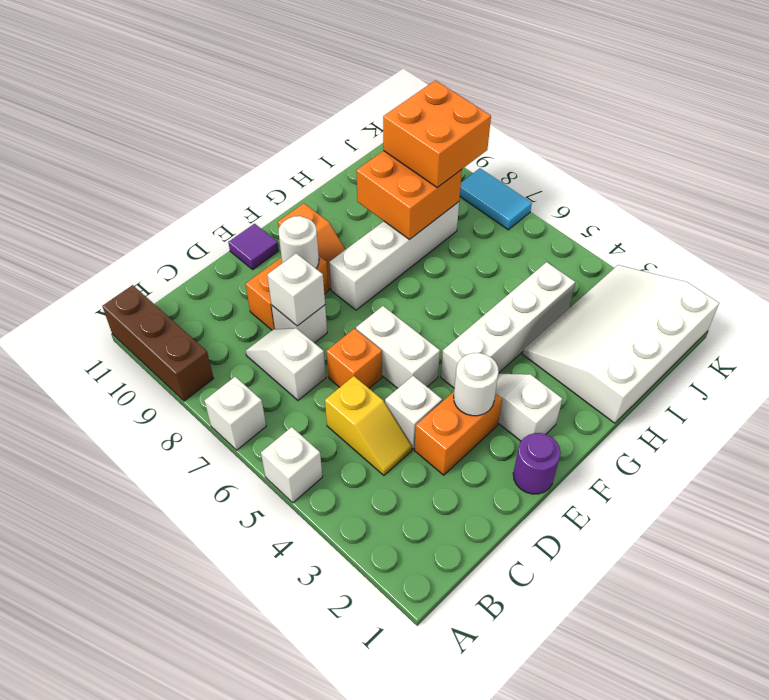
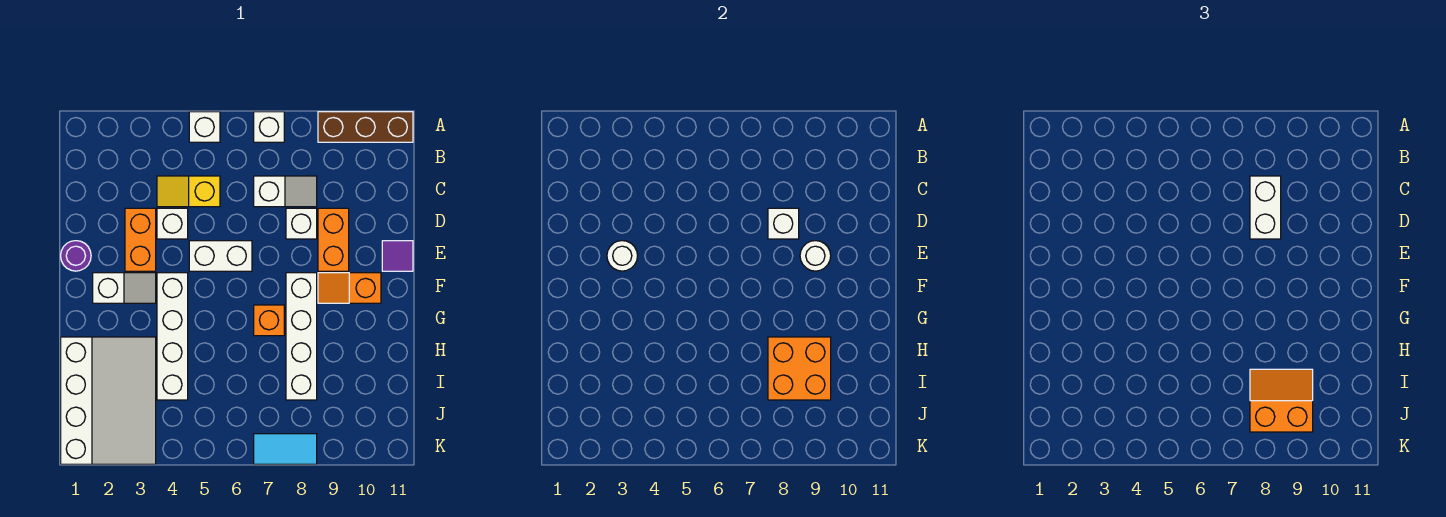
none -> white 1x2 brick [1250,176,1281,239]
orange 1x1 brick [326,329,382,388] -> orange 1x1 brick moved to [254,305,284,336]
orange 2x2 brick [383,80,491,188] -> orange 2x2 slope [1250,369,1313,432]

